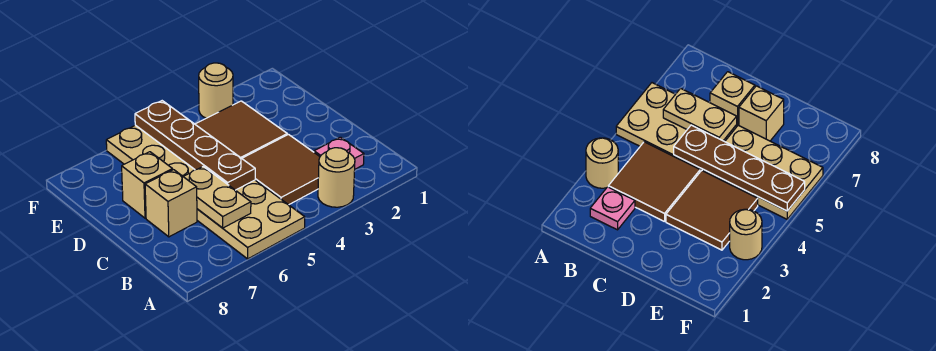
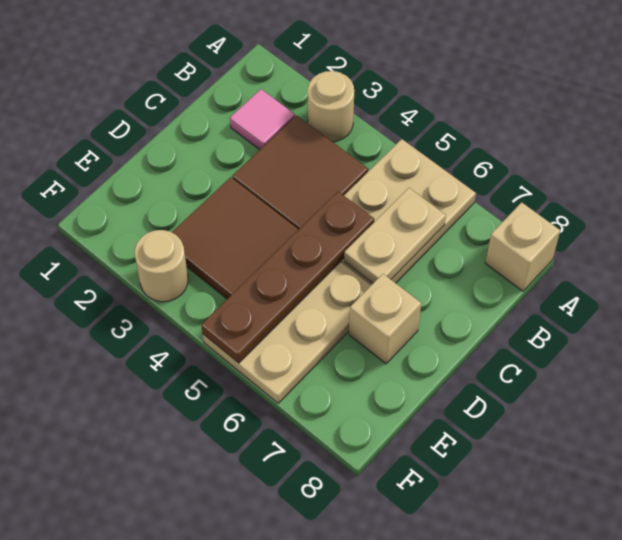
pink 1x1 plate [314,137,364,169] -> pink 1x1 tile [230,89,295,150]
tan 1x1 brick [145,170,197,237] -> tan 1x1 brick moved to [485,202,560,291]

